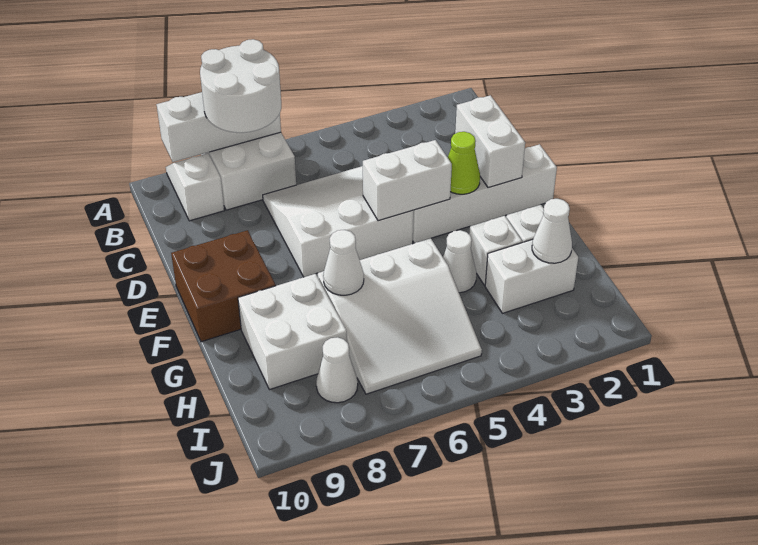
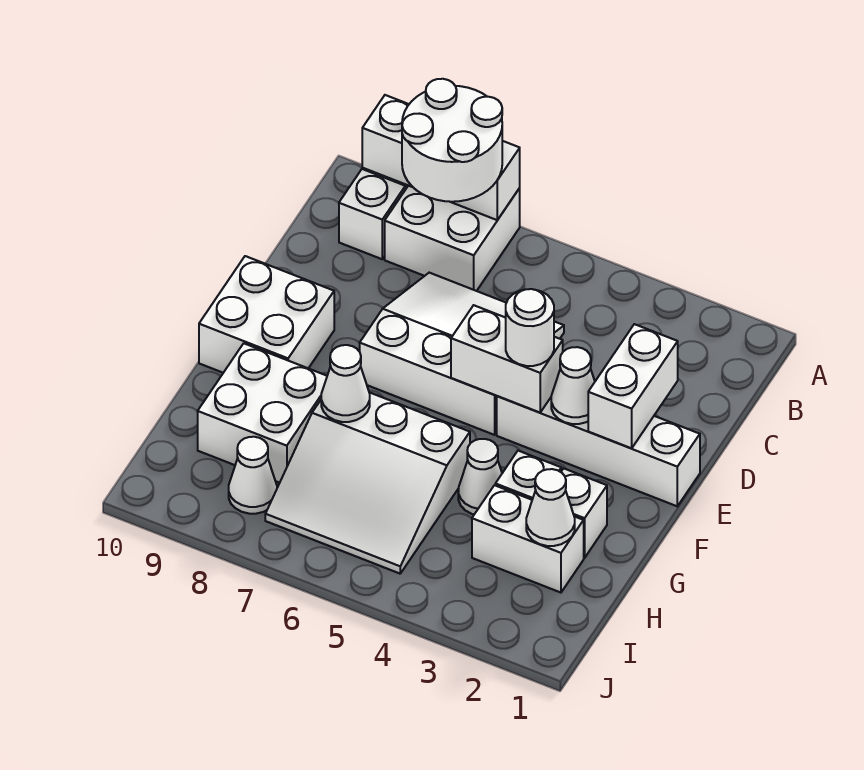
lime 1x1 cone [448,132,480,194] -> white 1x1 cone [551,347,595,424]
none -> white 1x1 round brick [506,289,554,366]
brown 2x2 brick [171,230,276,342] -> white 2x2 brick [199,256,334,373]

